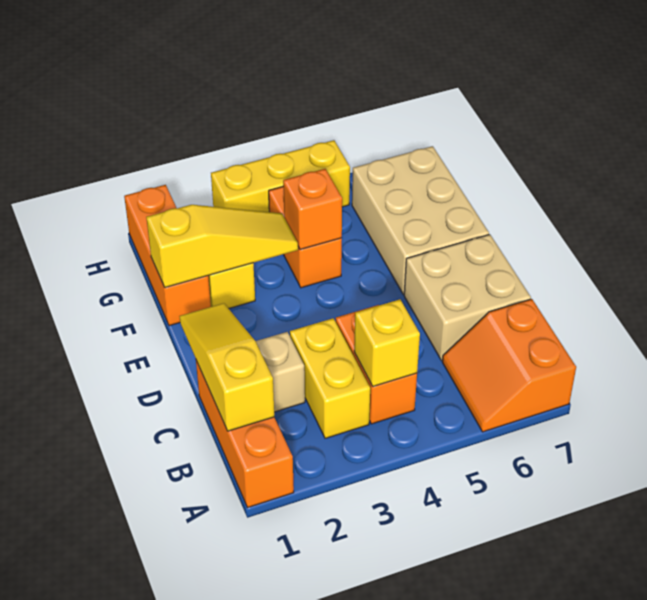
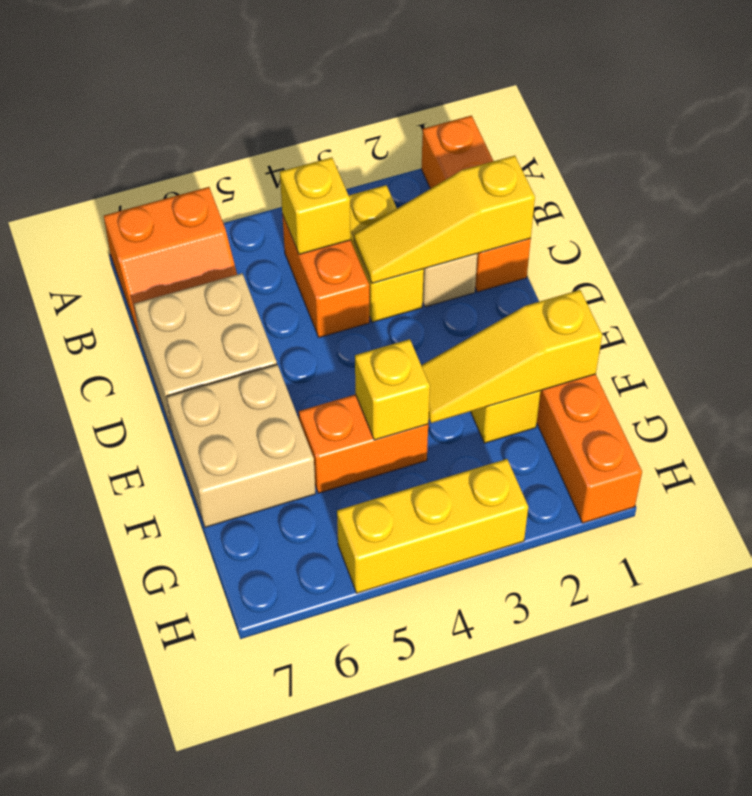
orange 2x2 slope [442,299,576,432] -> orange 2x2 slope turned to [104,187,237,338]
yellow 1x3 slope [180,303,274,431] -> yellow 1x3 slope turned to [354,156,535,283]
tan 2x3 brick [352,146,489,295] -> tan 2x2 brick [167,365,316,527]
orange 1x2 brick [269,187,342,288] -> orange 1x2 brick turned to [299,394,428,493]
orange 1x1 brick [283,169,342,249] -> yellow 1x1 brick [355,339,430,440]

